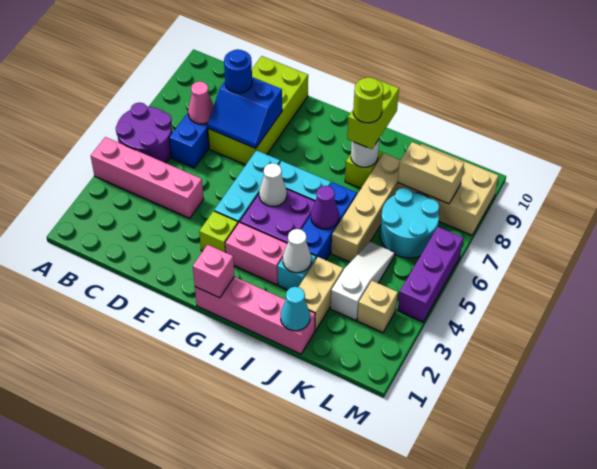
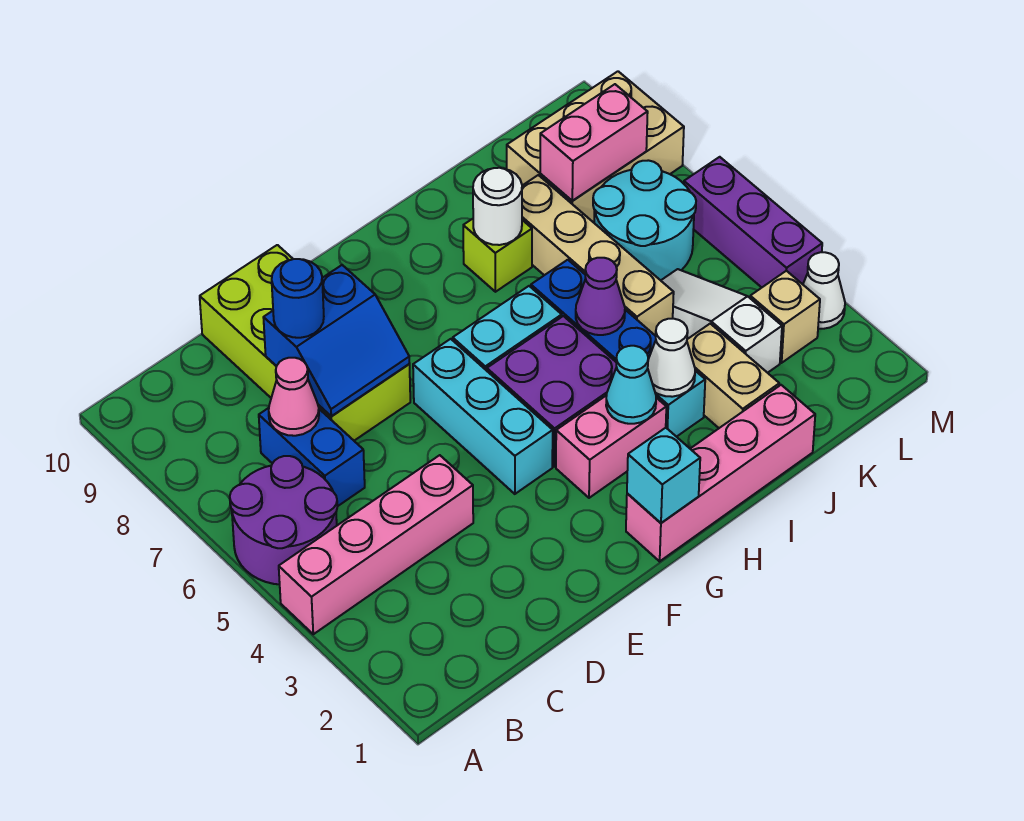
lime 1x1 brick [199,211,238,252] -> none
pink 1x1 brick [193,245,234,298] -> cyan 1x1 brick [627,428,700,523]
white 1x1 cone [259,163,287,207] -> white 1x1 cone moved to [803,252,845,329]
lime 1x2 brick [347,80,399,149] -> none
lime 1x1 round brick [353,77,383,123] -> none
cyan 1x1 cone [281,287,310,331] -> cyan 1x1 cone moved to [606,346,656,424]
tan 1x2 brick [398,142,464,204] -> pink 1x2 brick [540,84,648,201]

